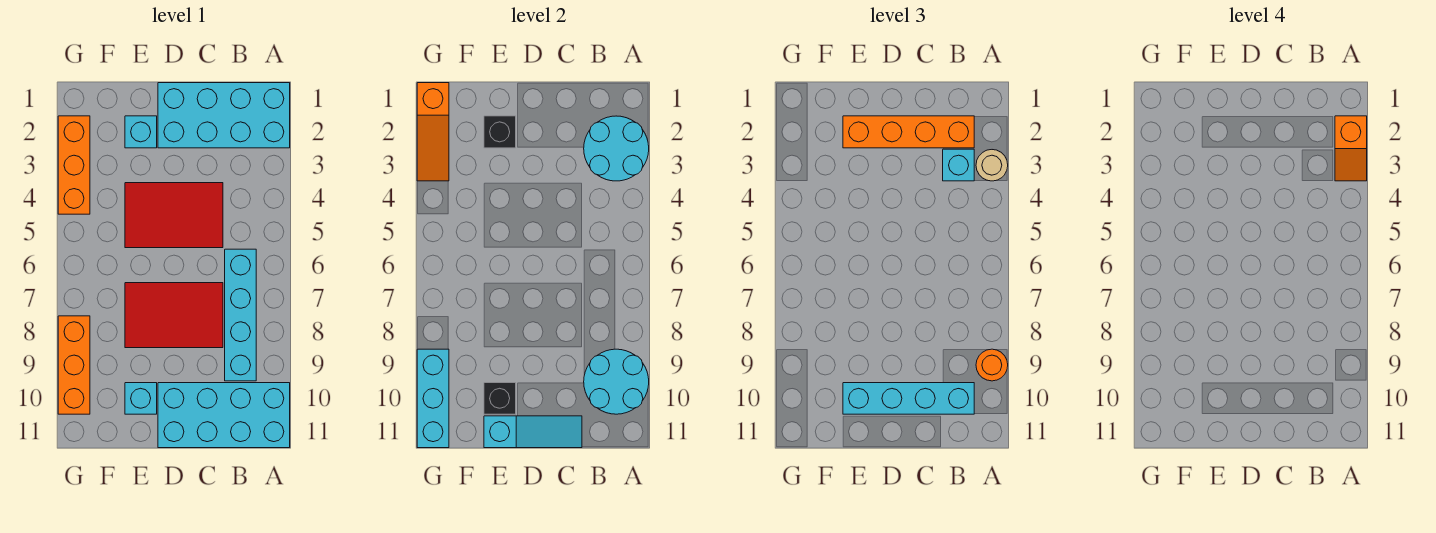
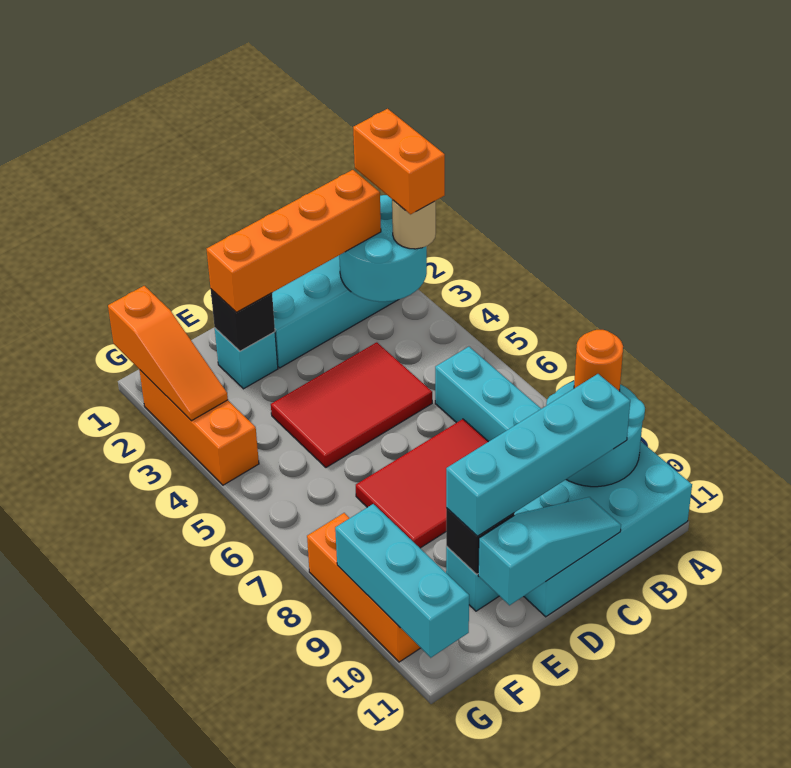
orange 1x2 slope [1335,116,1367,181] -> orange 1x2 brick [353,109,445,214]
cyan 1x1 brick [943,149,974,181] -> none

